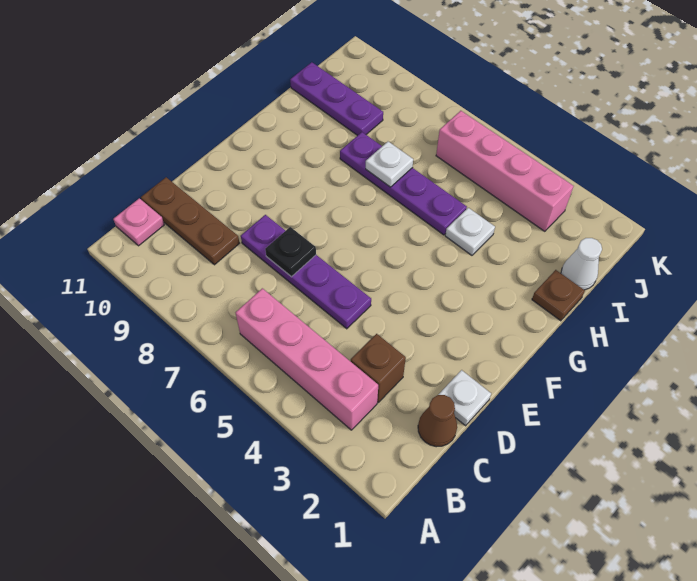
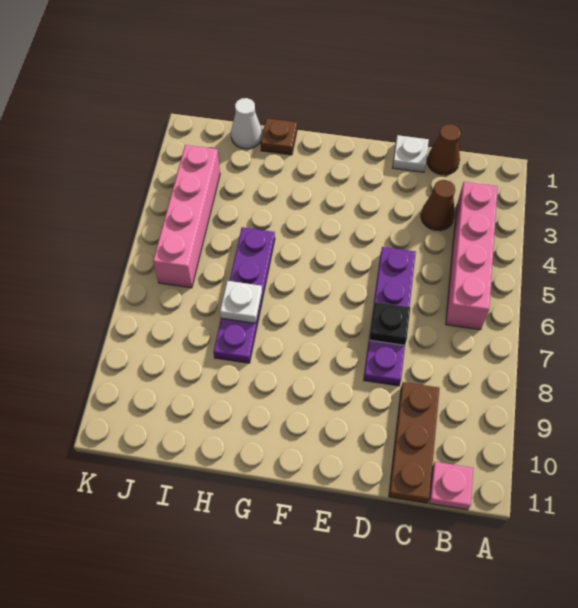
brown 1x1 brick [351,334,406,402] -> brown 1x1 cone [421,180,455,231]
white 1x1 plate [445,208,495,255] -> none
purple 1x3 plate [290,62,383,136] -> none

